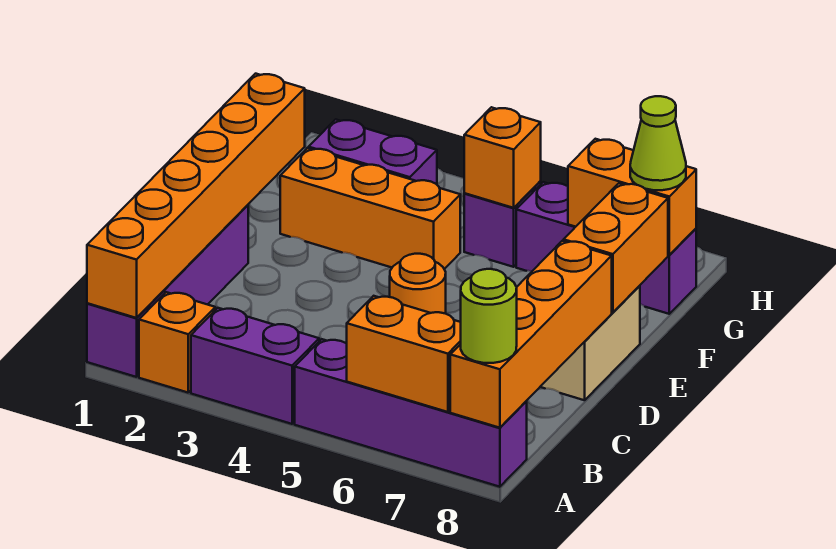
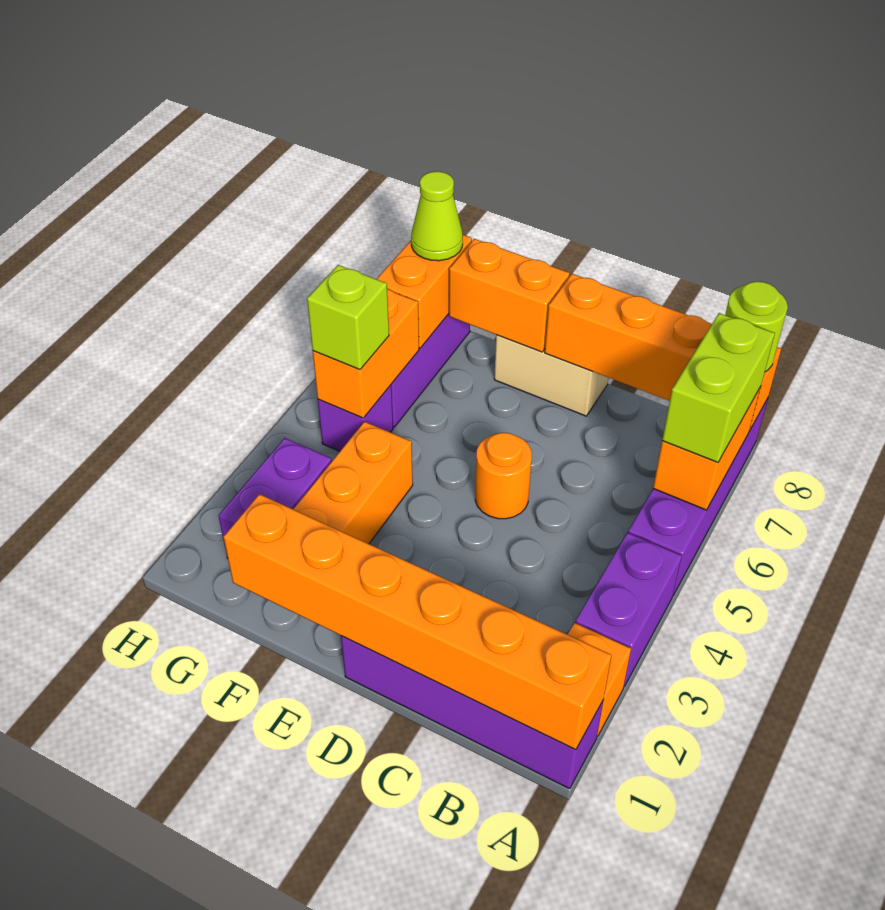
none -> lime 1x2 brick [662,313,775,462]
orange 1x1 brick [464,107,541,208] -> orange 1x2 brick [313,289,419,418]
none -> lime 1x1 brick [307,265,389,370]

